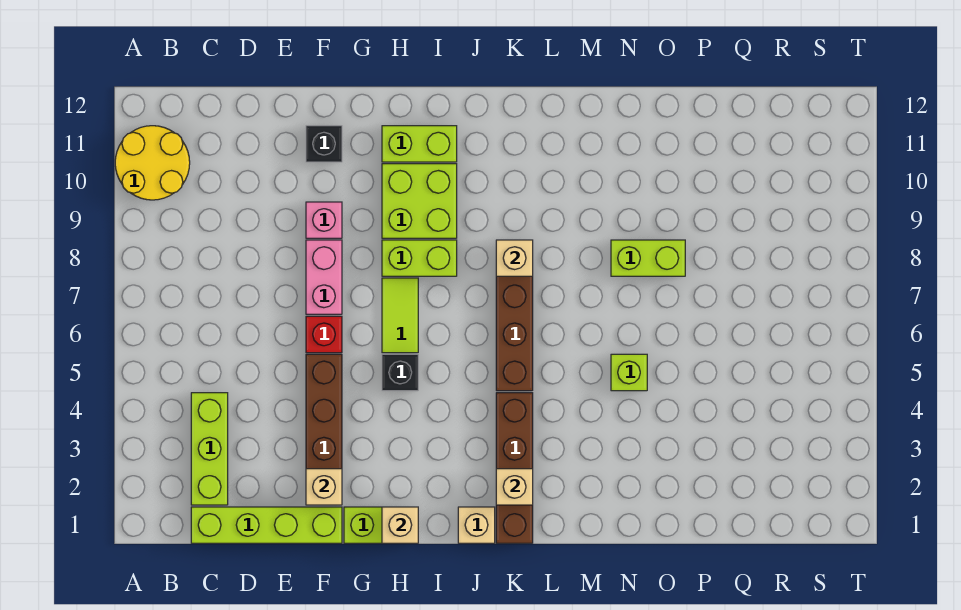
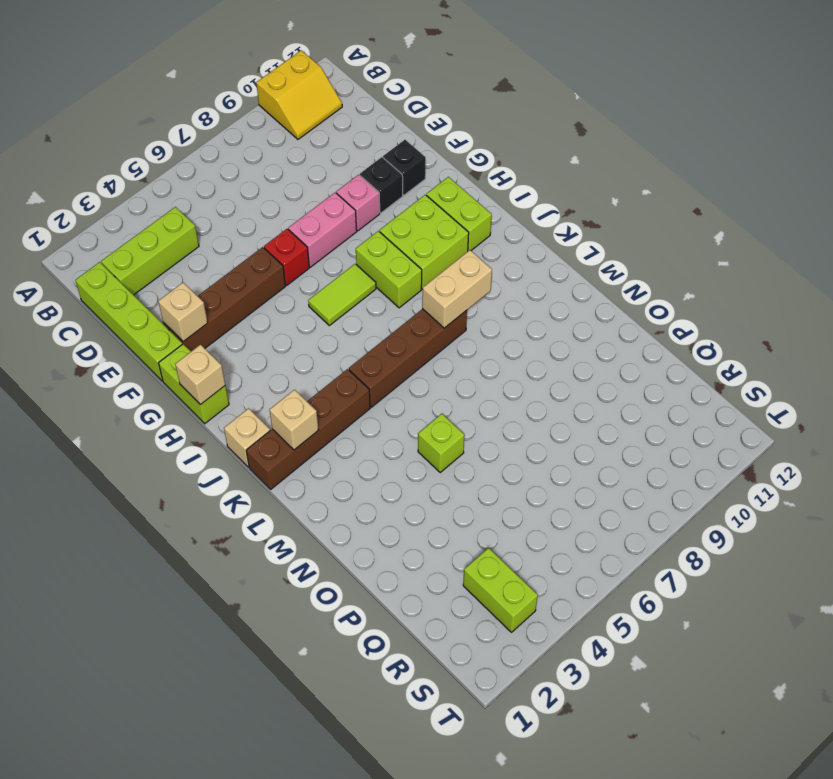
yellow 2x2 round brick [115,126,190,200] -> yellow 2x2 slope [256,50,342,139]
black 1x1 brick [382,354,418,391] -> black 1x1 brick moved to [360,157,403,213]
tan 1x1 brick [496,240,533,276] -> tan 1x2 brick [422,250,492,328]
lime 1x2 brick [611,240,685,276] -> lime 1x2 brick moved to [463,548,538,632]

